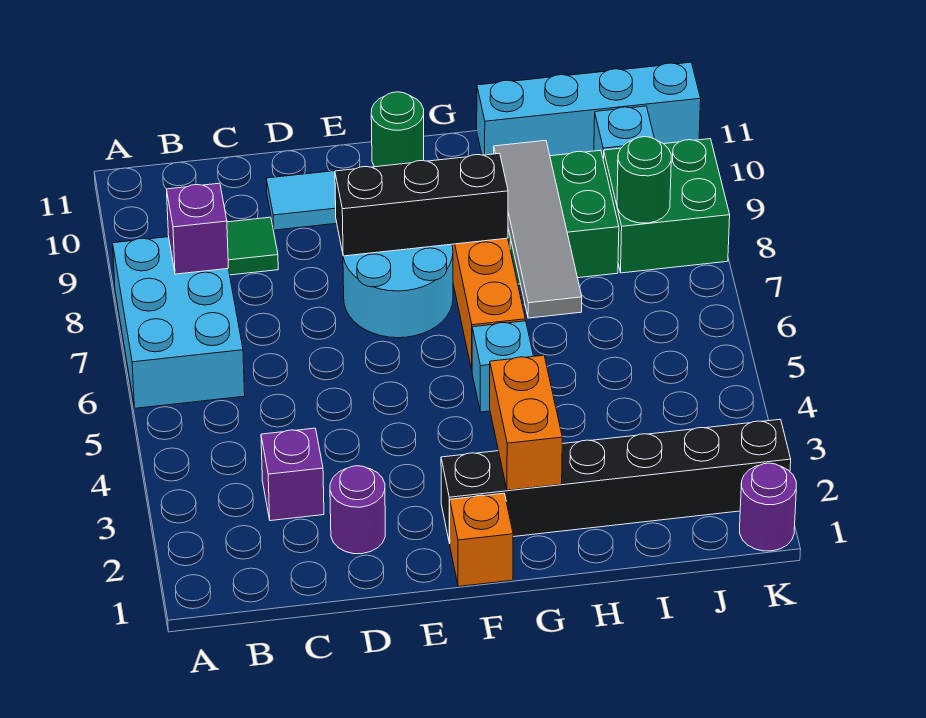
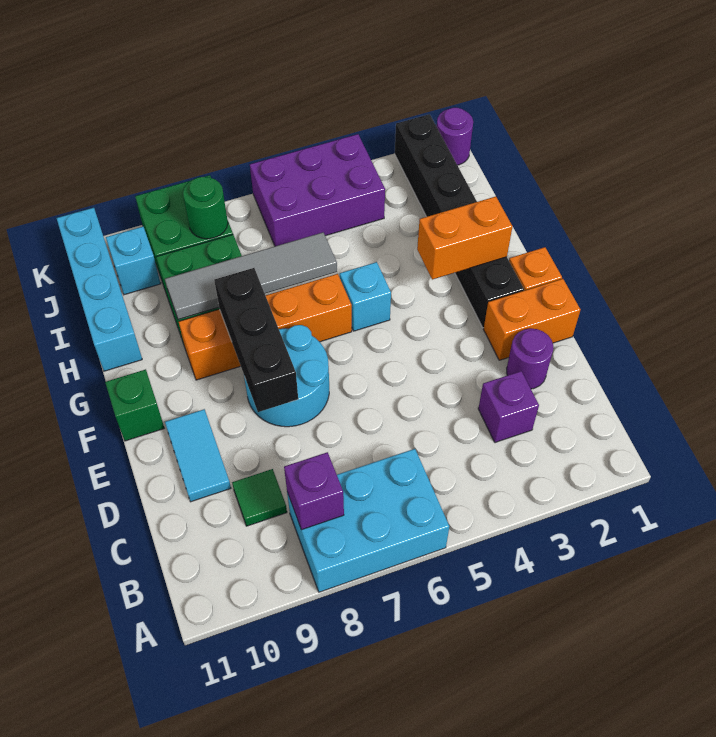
none -> orange 1x2 brick [483,279,580,360]
green 1x1 round brick [371,92,424,167] -> green 1x1 brick [105,369,164,441]
none -> purple 2x3 brick [250,134,385,246]

